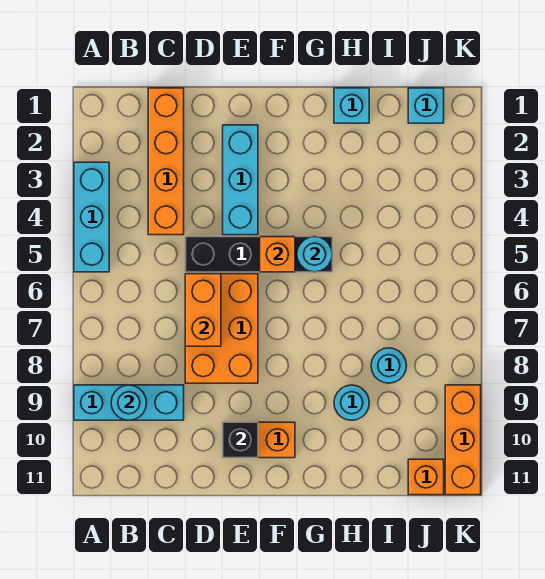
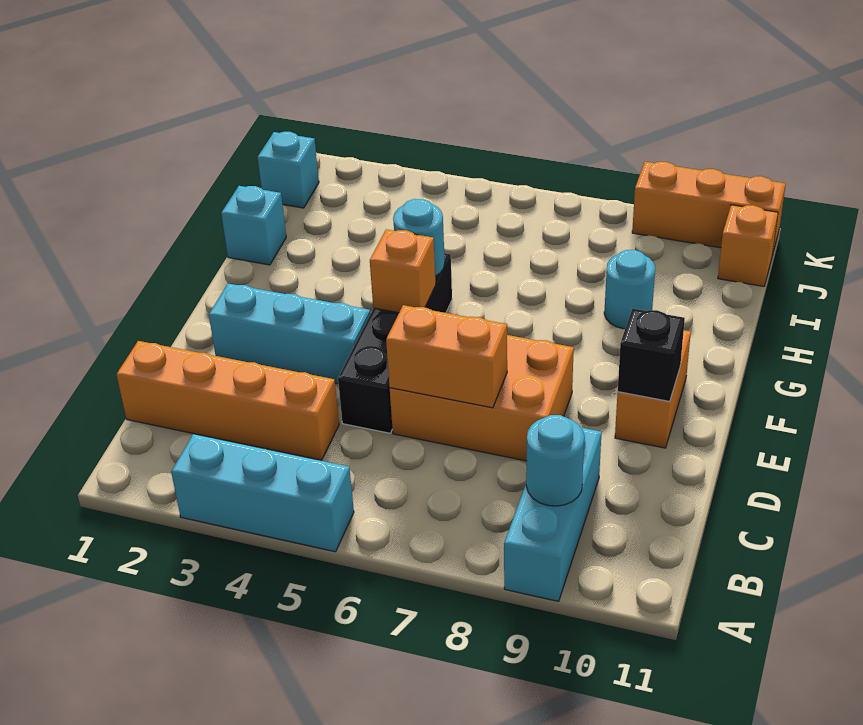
cyan 1x1 round brick [371,348,407,383] -> none

